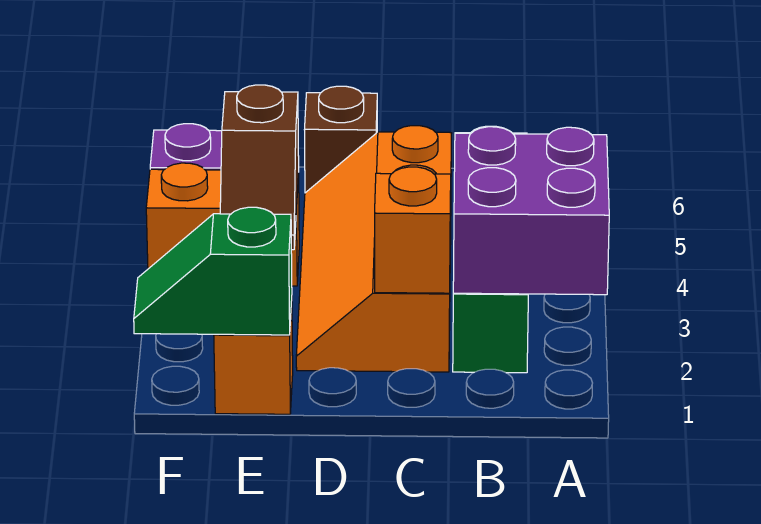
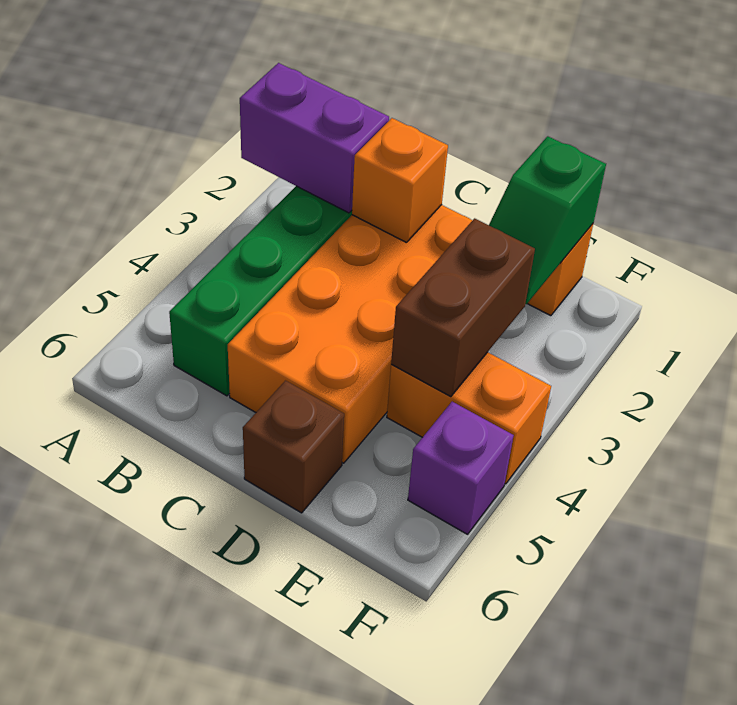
purple 2x2 brick [453,127,609,295] -> purple 1x2 brick [240,63,389,213]
orange 2x4 slope [296,126,451,372] -> orange 2x4 brick [228,205,473,463]
green 1x2 slope [134,207,292,335] -> green 1x2 slope turned to [489,136,606,304]
brown 1x2 slope [220,85,299,250] -> brown 1x2 brick [391,218,535,397]

